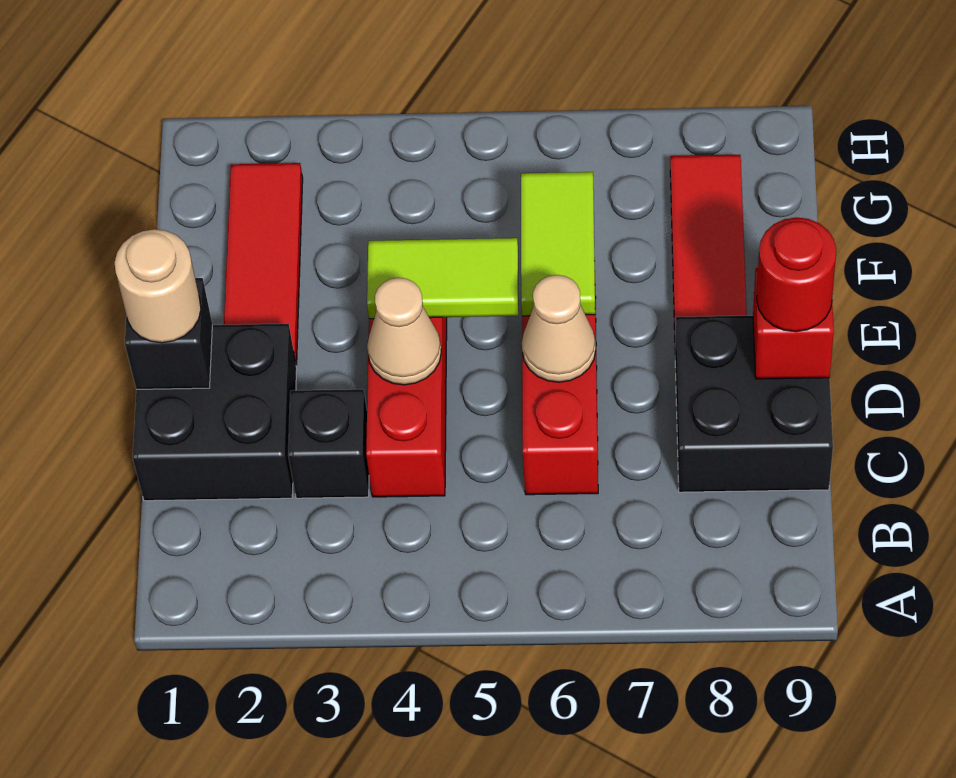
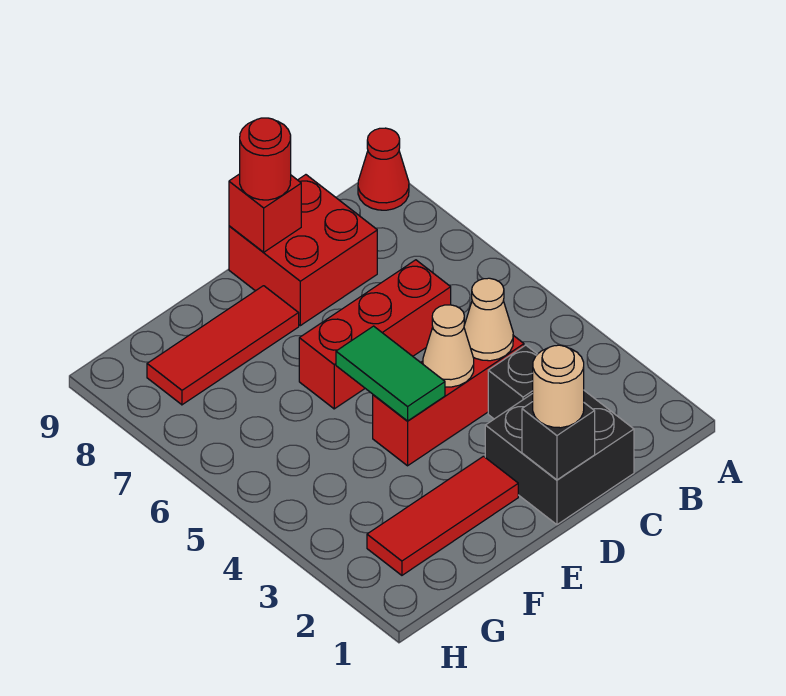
none -> red 1x1 cone [358,128,409,210]
black 2x2 brick [675,316,833,492] -> red 2x2 brick [229,175,377,326]
tan 1x1 cone [522,275,596,382] -> tan 1x1 cone moved to [464,278,513,361]
lime 1x2 tile [367,238,518,319] -> green 1x2 tile [336,326,445,421]
lime 1x2 tile [521,172,595,316] -> none

